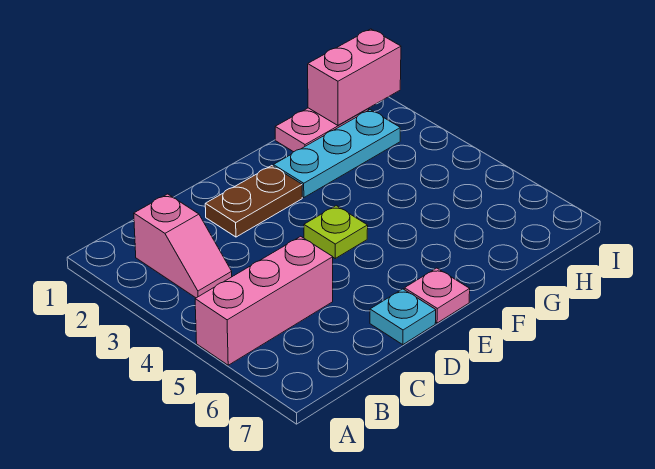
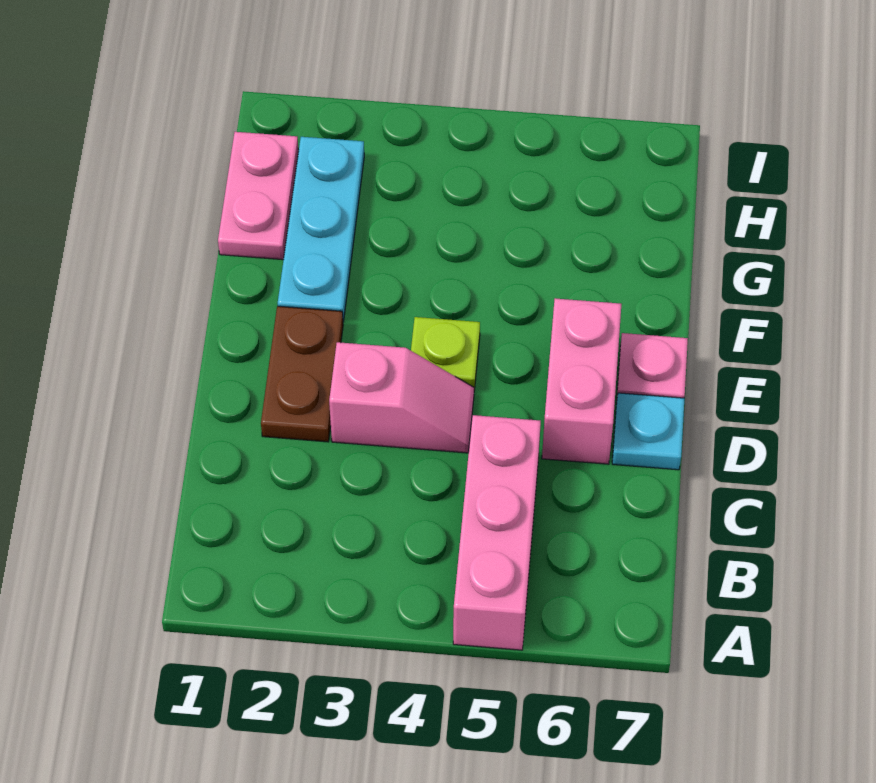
pink 1x2 slope [134,194,232,298] -> pink 1x2 slope moved to [329,342,474,453]
pink 1x2 brick [308,29,401,125] -> pink 1x2 brick moved to [542,298,621,464]

